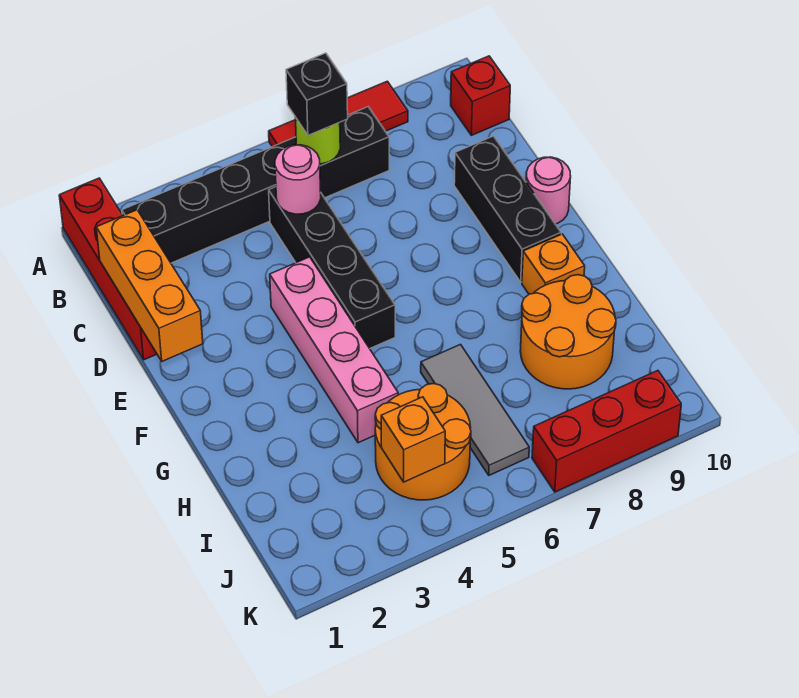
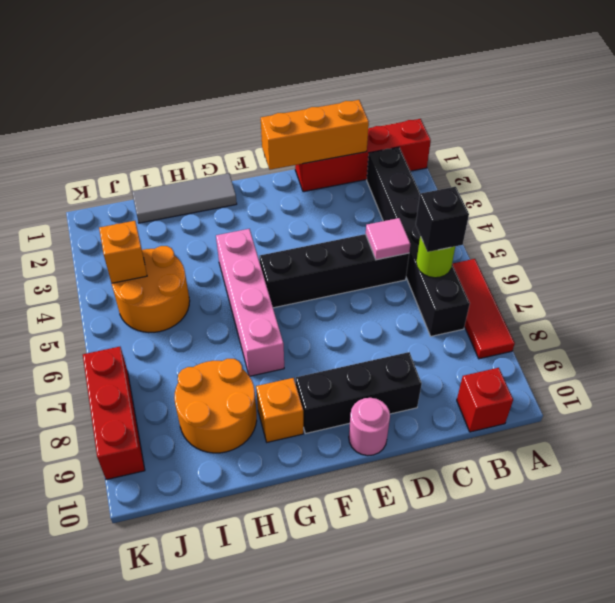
pink 1x1 round brick [275,145,321,214] -> pink 1x1 tile [366,218,410,260]
pink 1x4 brick [270,257,398,443] -> pink 1x4 brick turned to [216,229,284,376]
grey 1x3 tile [421,345,529,475] -> grey 1x3 tile moved to [132,173,237,223]

